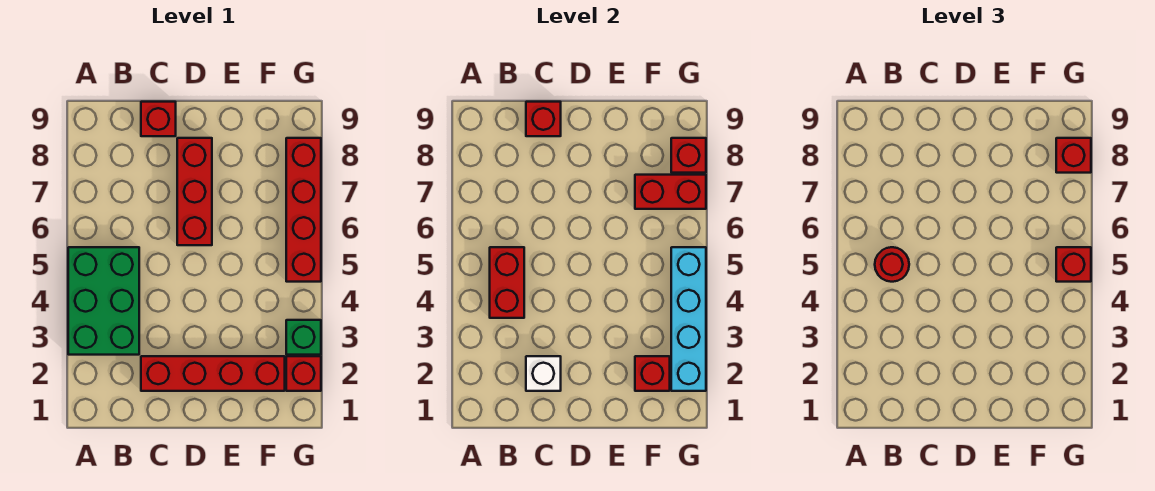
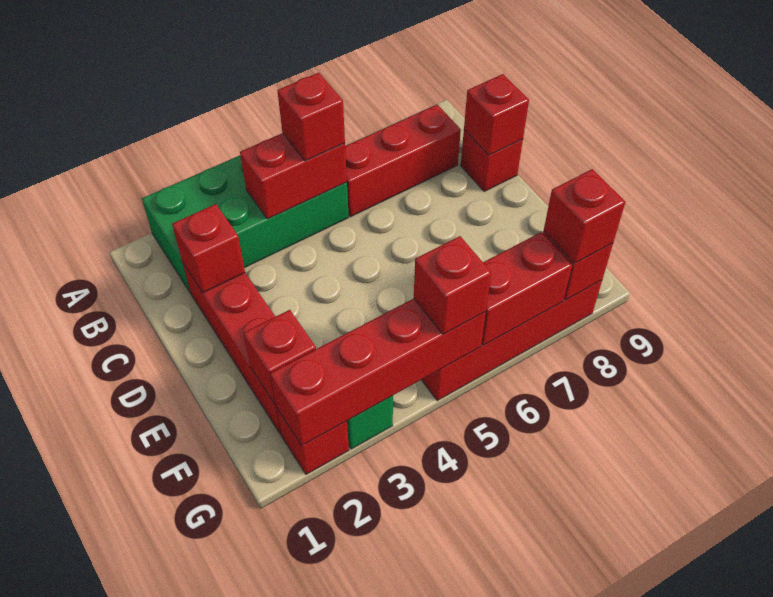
green 2x3 brick [68,247,139,355] -> green 2x4 brick [142,155,349,293]
red 1x1 round brick [875,247,909,282] -> red 1x1 brick [277,73,345,161]
white 1x1 brick [526,356,561,391] -> red 1x1 brick [172,204,245,293]
red 1x3 brick [177,138,212,245] -> red 1x3 brick moved to [345,105,461,217]
red 1x2 brick [635,175,706,209] -> red 1x2 brick turned to [481,232,572,345]
cyan 1x4 brick [671,247,706,391] -> red 1x4 brick [270,299,486,446]

